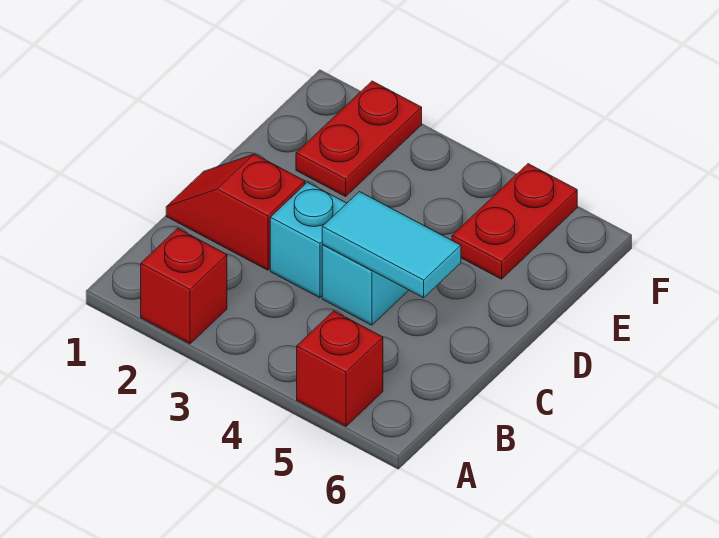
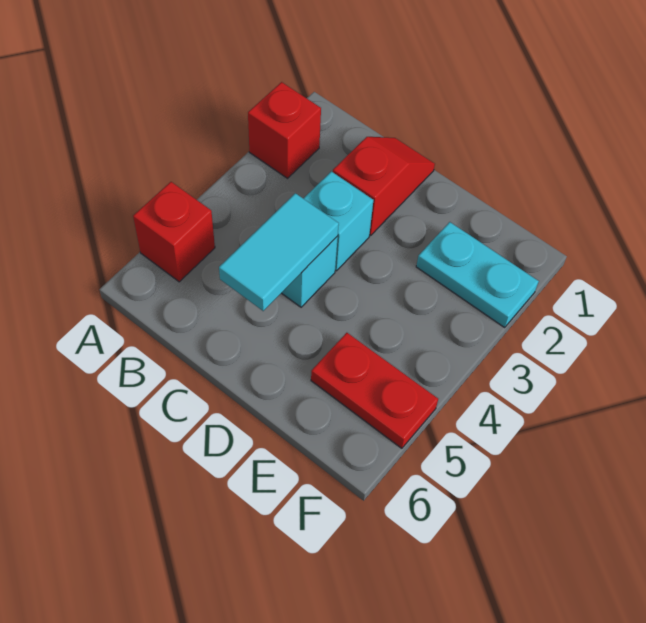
red 1x2 plate [296,81,422,197] -> cyan 1x2 plate [416,222,539,327]

